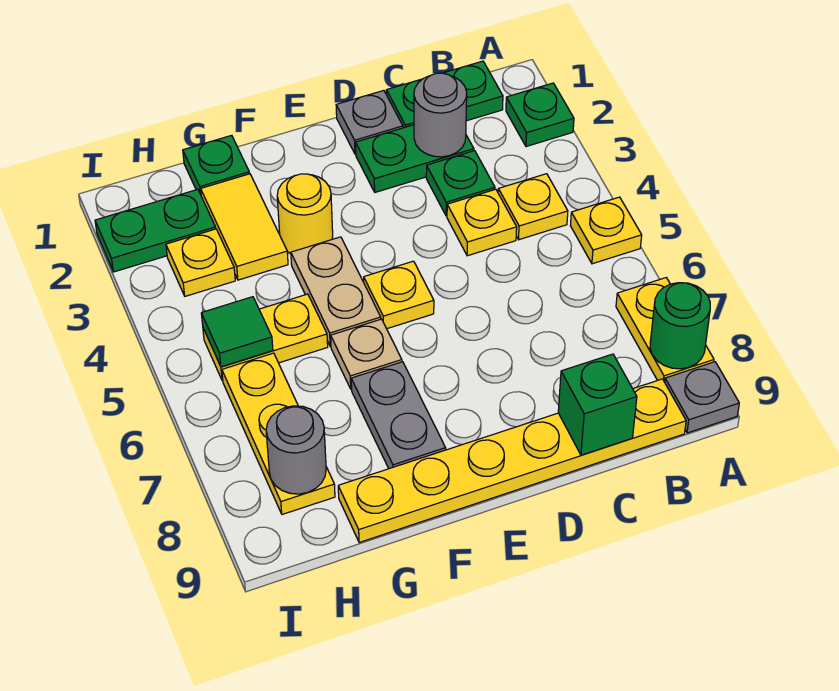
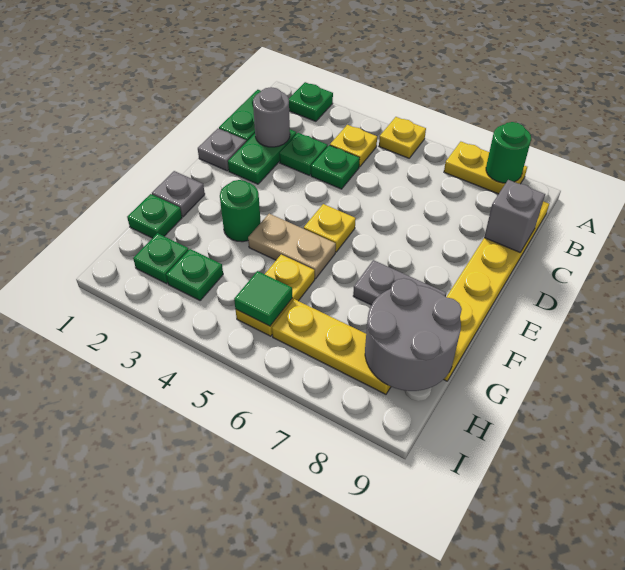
grey 1x1 plate [665,362,739,433] -> grey 1x1 plate moved to [152,171,205,217]
yellow 1x1 plate [447,189,517,256] -> green 1x1 plate [311,145,360,189]
green 1x1 brick [558,354,637,455] -> grey 1x1 brick [484,180,545,252]
yellow 1x1 round brick [277,174,333,254] -> green 1x1 round brick [220,180,261,242]
tan 1x1 plate [331,319,402,389] -> none
yellow 1x2 tile [201,174,288,280] -> none
green 1x2 plate [95,189,216,272] -> green 1x1 plate [133,233,189,284]
yellow 1x1 plate [166,229,235,296] -> green 1x1 plate [166,249,223,301]
grey 1x1 round brick [266,406,326,494] -> grey 2x2 round brick [365,278,462,391]

